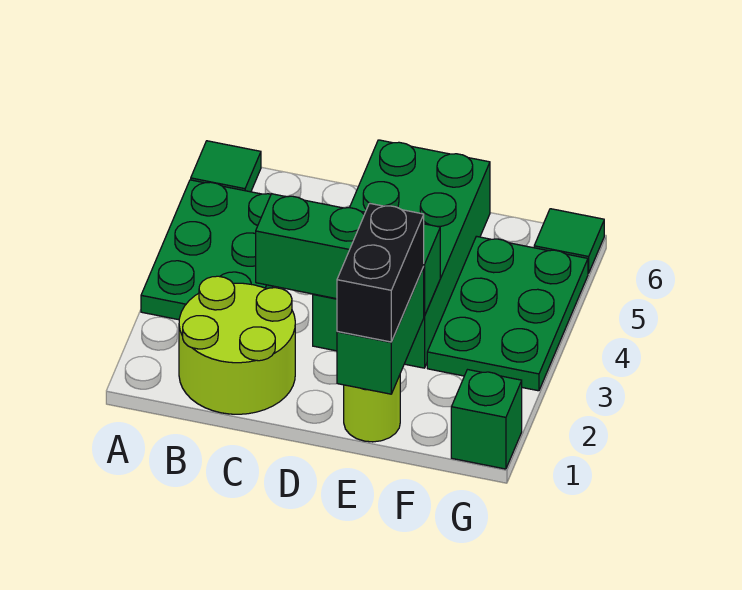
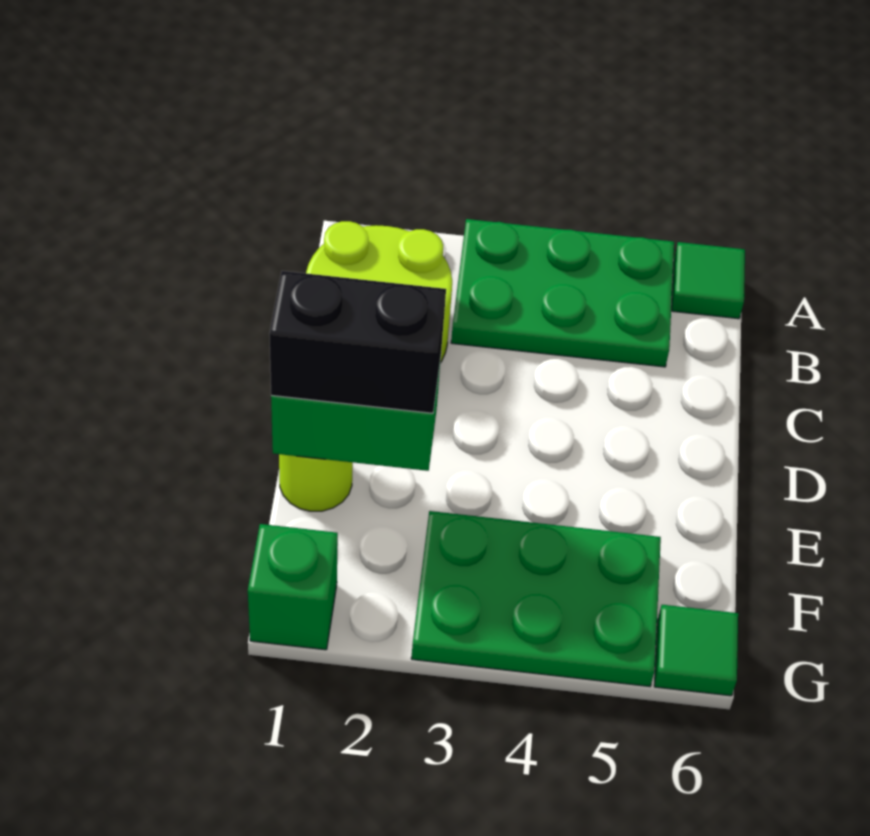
green 1x3 brick [256,194,440,316] -> none
green 2x4 brick [313,140,490,368] -> none

